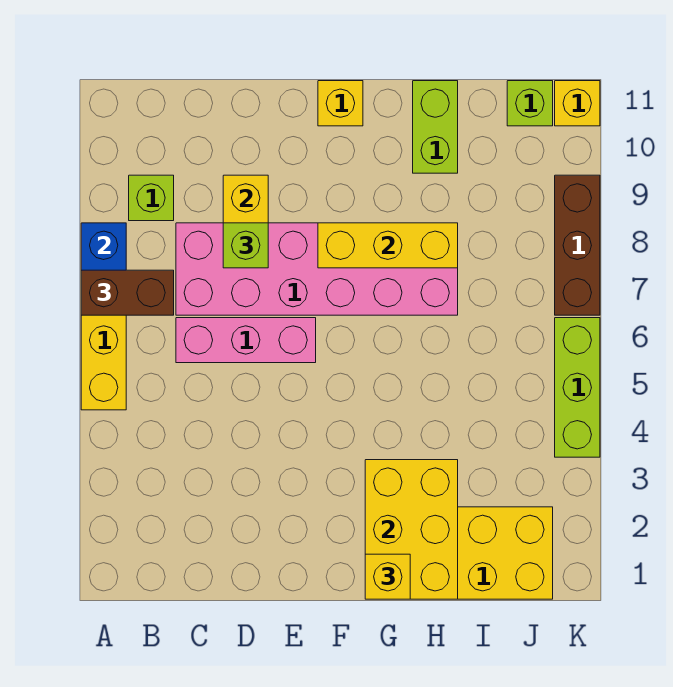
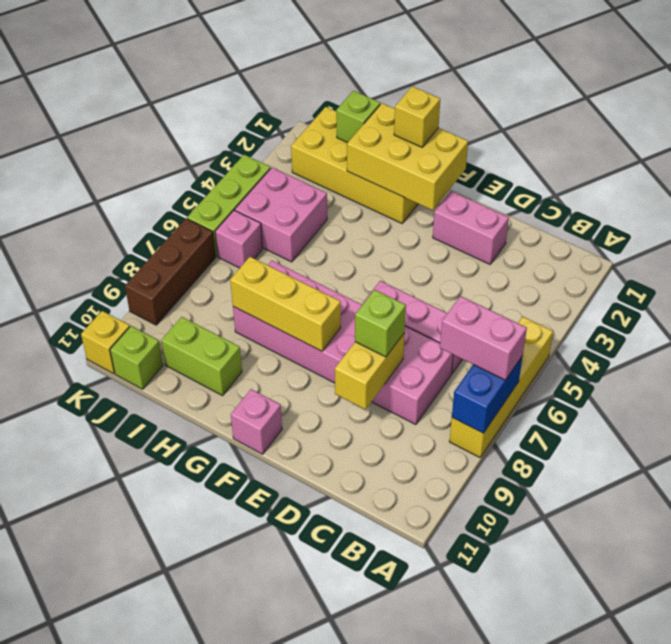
brown 1x2 brick [81,270,174,315] -> pink 1x2 brick [440,296,527,380]
lime 1x1 brick [129,175,174,221] -> lime 1x1 brick moved to [336,91,380,143]
none -> pink 1x2 brick [433,191,509,264]
yellow 1x1 brick [318,81,363,126] -> pink 1x1 brick [231,389,282,454]
yellow 2x3 brick [365,460,458,599] -> yellow 2x3 brick turned to [347,103,468,210]
lime 1x2 brick [413,81,458,173] -> lime 1x2 brick turned to [161,317,242,396]
none -> pink 2x2 brick [235,168,327,262]
none -> pink 1x1 brick [215,210,263,268]

